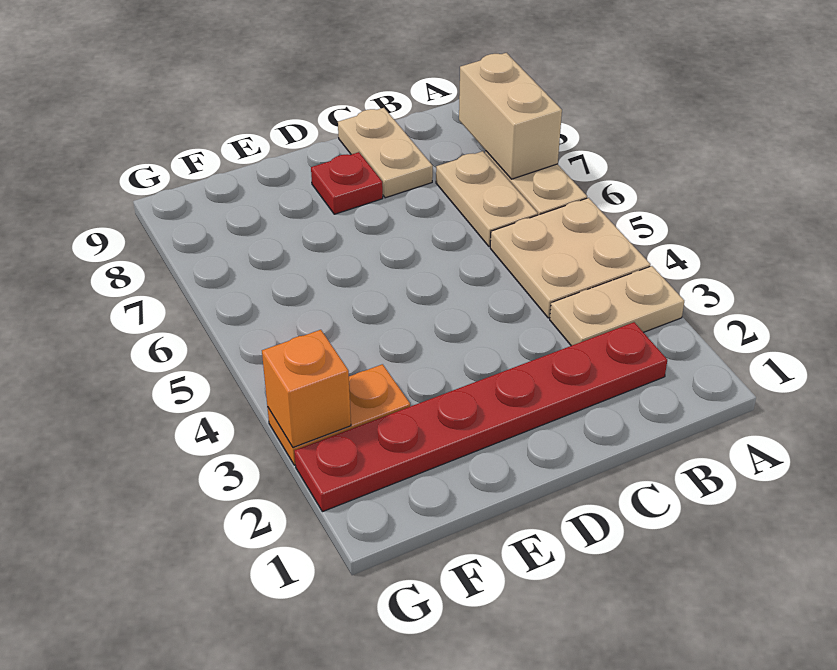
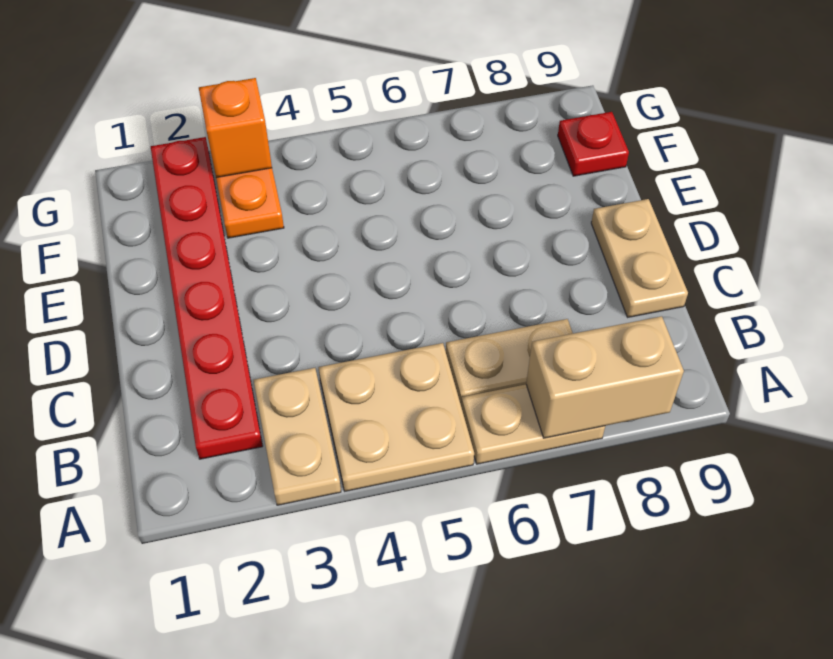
tan 1x2 plate [338,108,433,198] -> tan 1x2 plate turned to [591,199,688,317]
red 1x1 plate [311,152,383,214] -> red 1x1 plate moved to [558,112,629,176]

